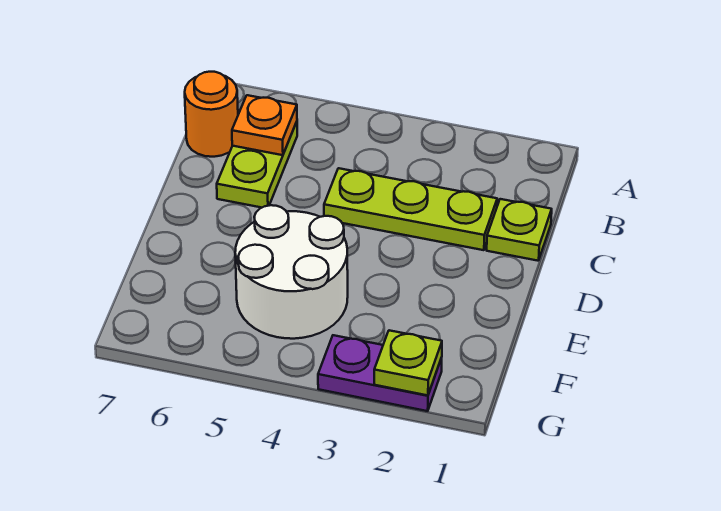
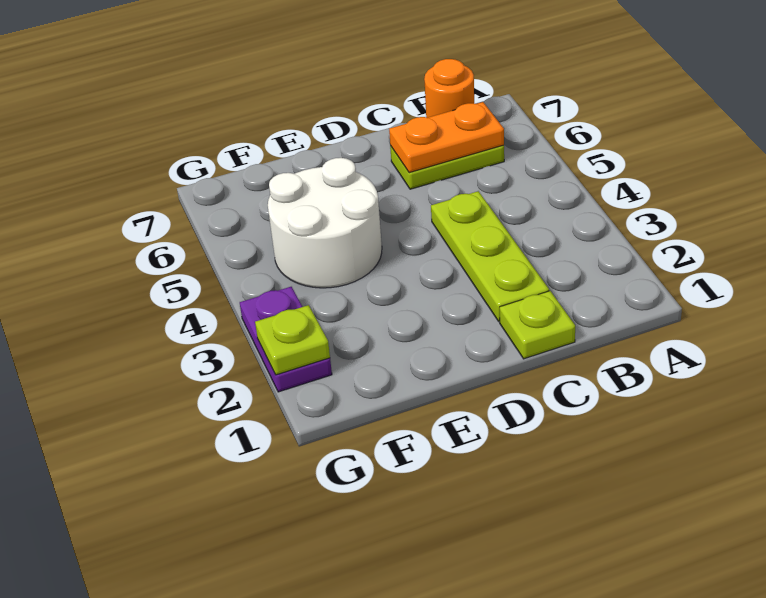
orange 1x1 plate [232,95,297,155] -> orange 1x2 plate [389,102,504,173]

